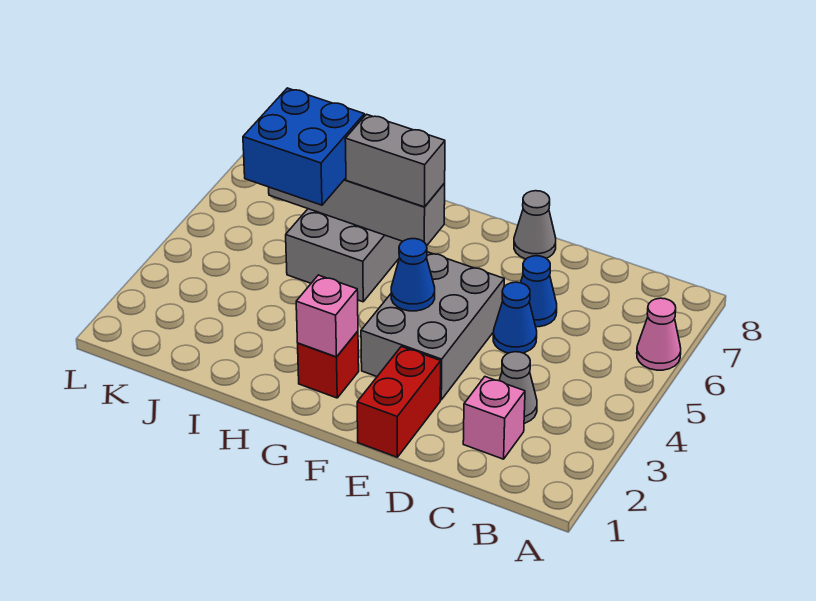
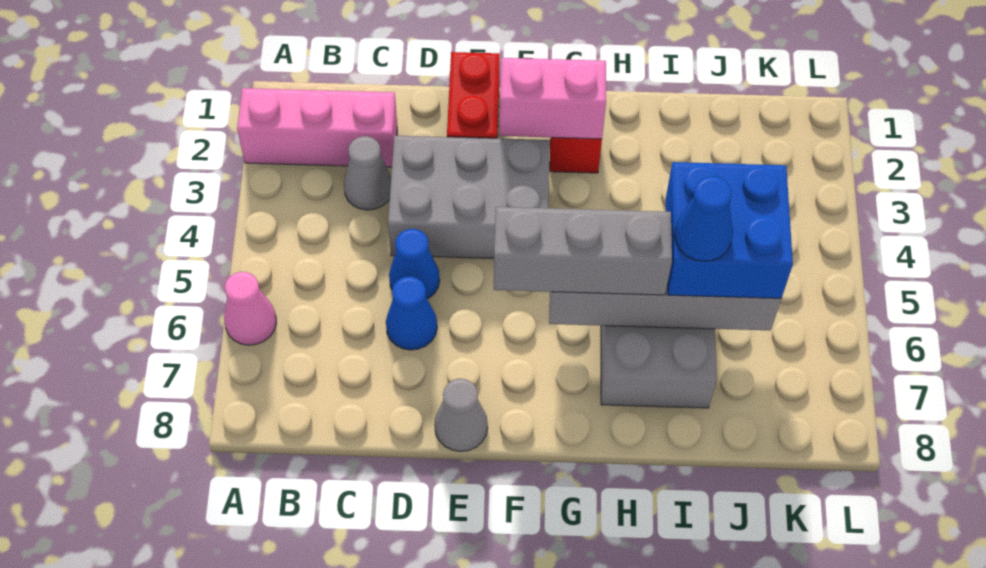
pink 1x1 brick [463,377,525,459] -> pink 1x3 brick [237,88,397,167]
grey 2x3 brick [361,252,504,400] -> grey 2x3 brick turned to [388,136,549,258]
blue 1x1 cone [391,239,435,311] -> blue 1x1 cone moved to [674,176,733,261]
pink 1x1 brick [296,275,358,357] -> pink 1x2 brick [499,58,606,139]
grey 1x2 brick [345,114,445,207] -> grey 1x3 brick [494,207,672,295]

